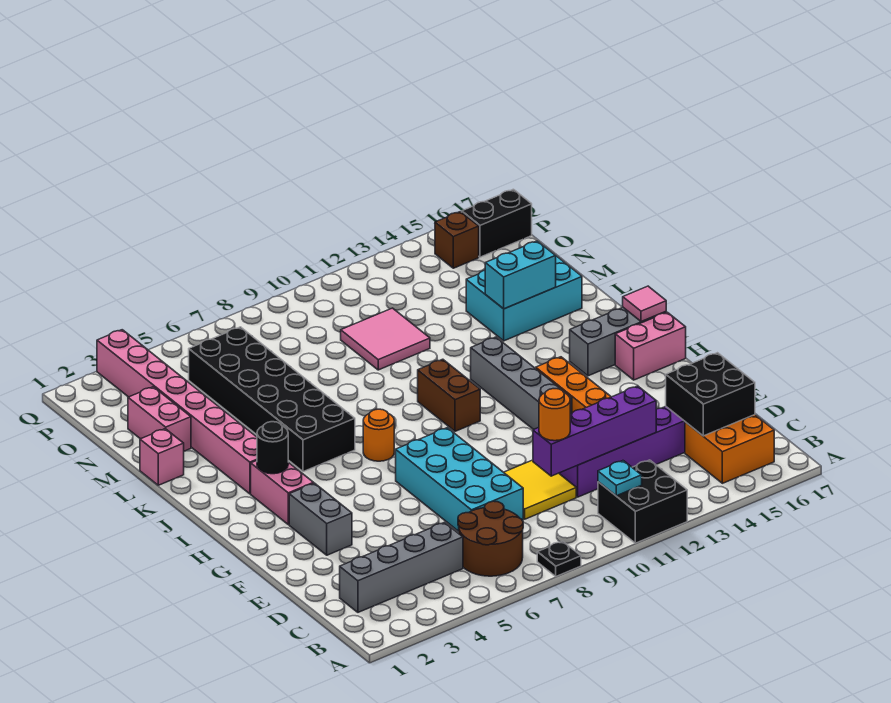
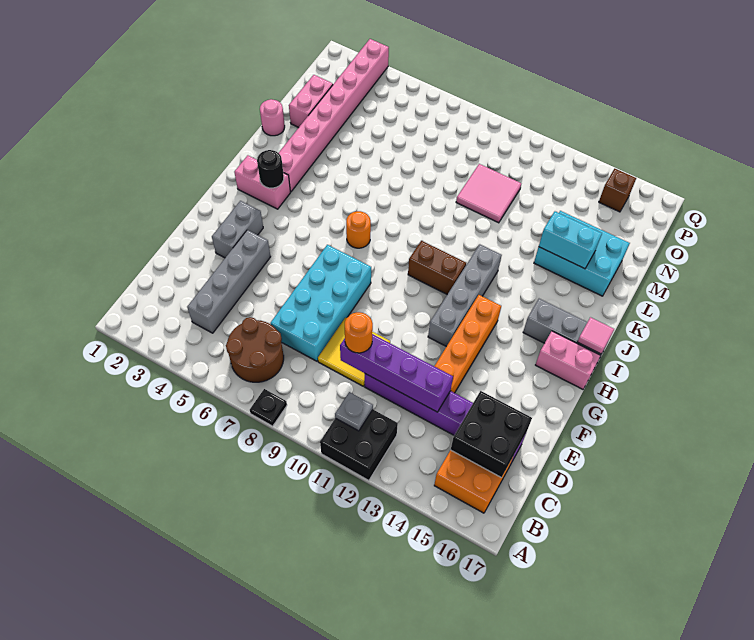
cyan 1x1 plate [598,461,642,496] -> grey 1x1 plate [335,392,373,431]
grey 1x4 brick [340,523,463,612] -> grey 1x4 brick turned to [187,230,271,333]
pink 1x2 brick [251,461,314,525] -> pink 1x2 brick turned to [234,155,290,209]
brown 1x2 brick [418,359,480,431] -> brown 1x2 brick turned to [408,241,466,294]
black 2x6 brick [189,327,355,472] -> none
pink 1x1 brick [140,429,184,485] -> pink 1x1 round brick [260,99,285,136]
black 1x2 brick [462,189,532,257] -> none

